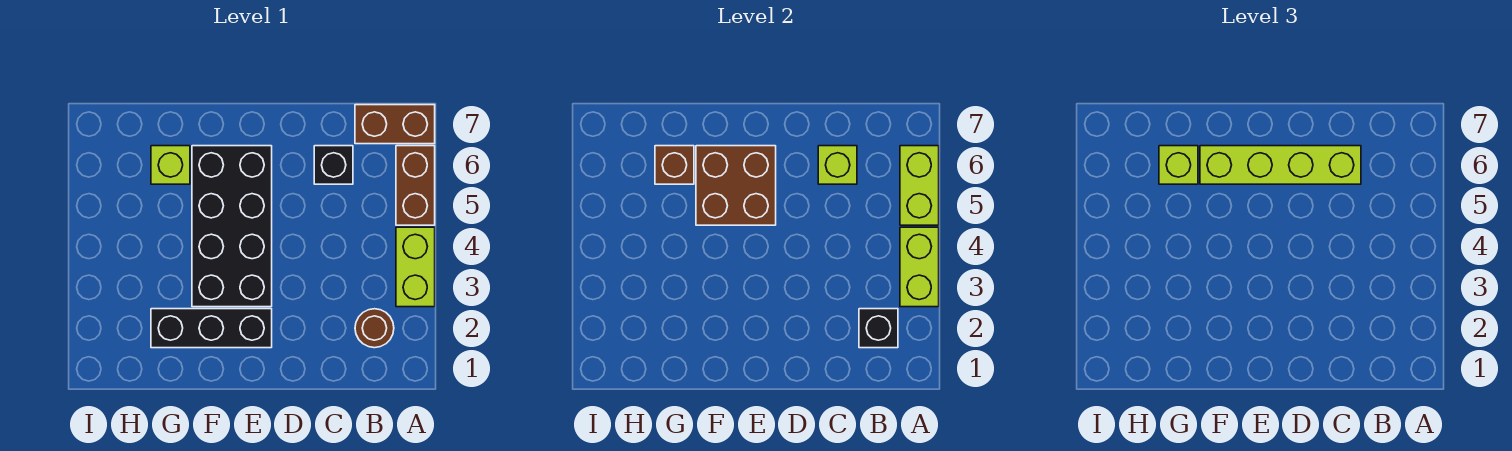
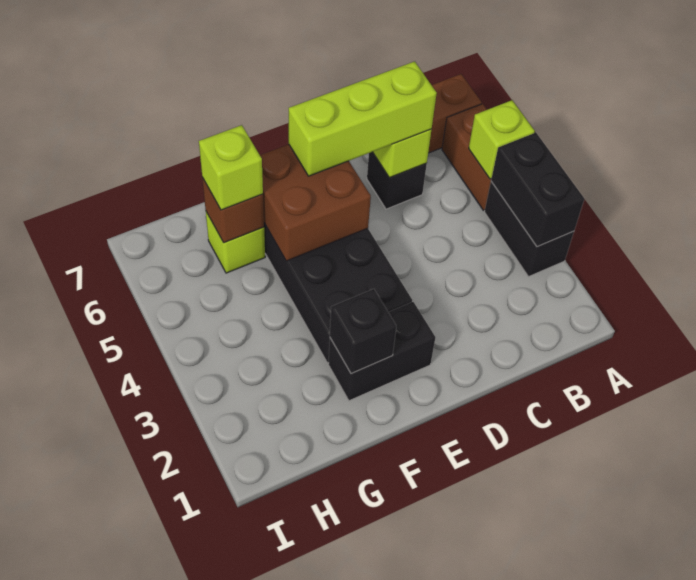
lime 1x2 brick [396,227,435,307] -> black 1x2 brick [485,182,574,276]
lime 1x2 brick [900,227,939,307] -> black 1x2 brick [491,133,584,247]
lime 1x2 brick [900,146,939,225] -> lime 1x1 brick [469,100,535,179]
brown 1x1 round brick [355,309,394,348] -> none
black 1x1 brick [859,309,898,348] -> black 1x1 brick moved to [330,289,396,374]
lime 1x4 brick [1200,146,1361,184] -> lime 1x3 brick [289,61,437,176]
black 1x3 brick [151,309,272,348] -> black 1x2 brick [328,302,435,401]

